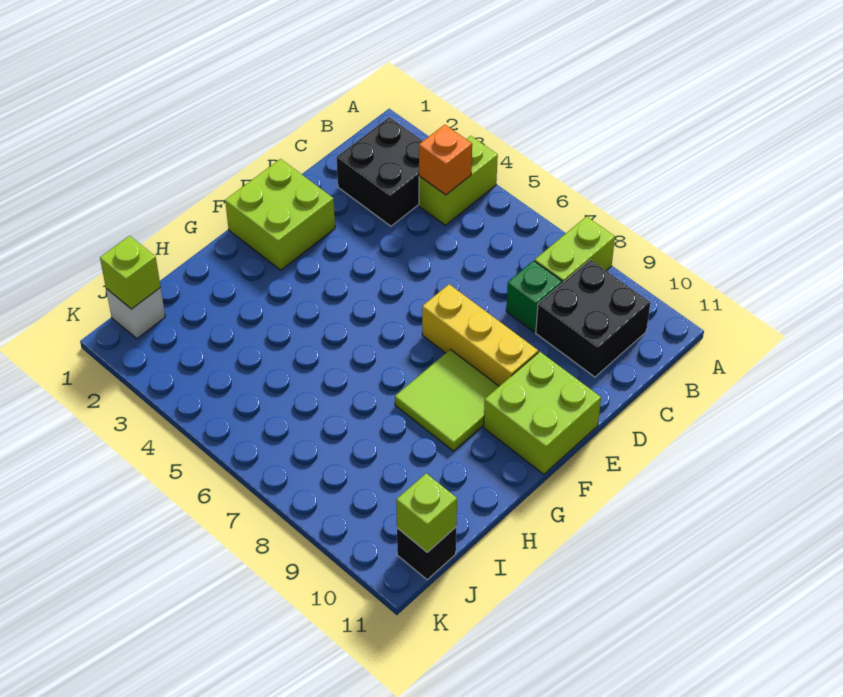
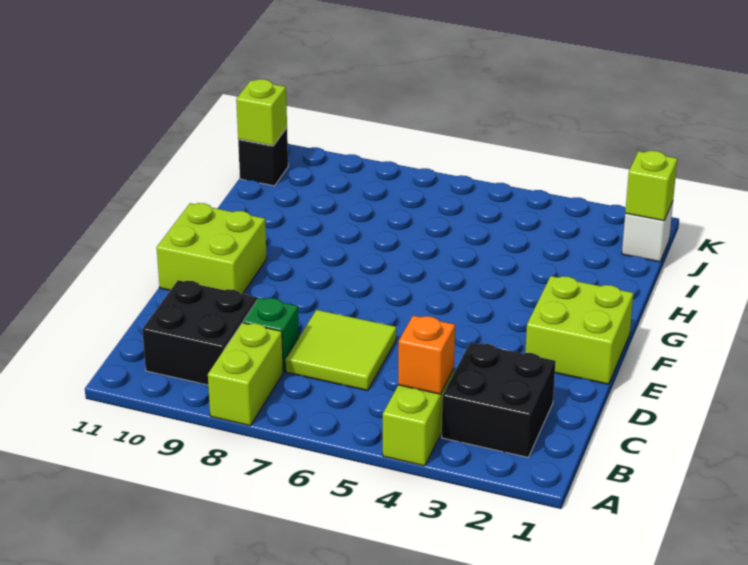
yellow 1x3 brick [422,284,538,386] -> none
lime 2x2 tile [395,350,499,451] -> lime 2x2 tile moved to [286,310,396,390]

